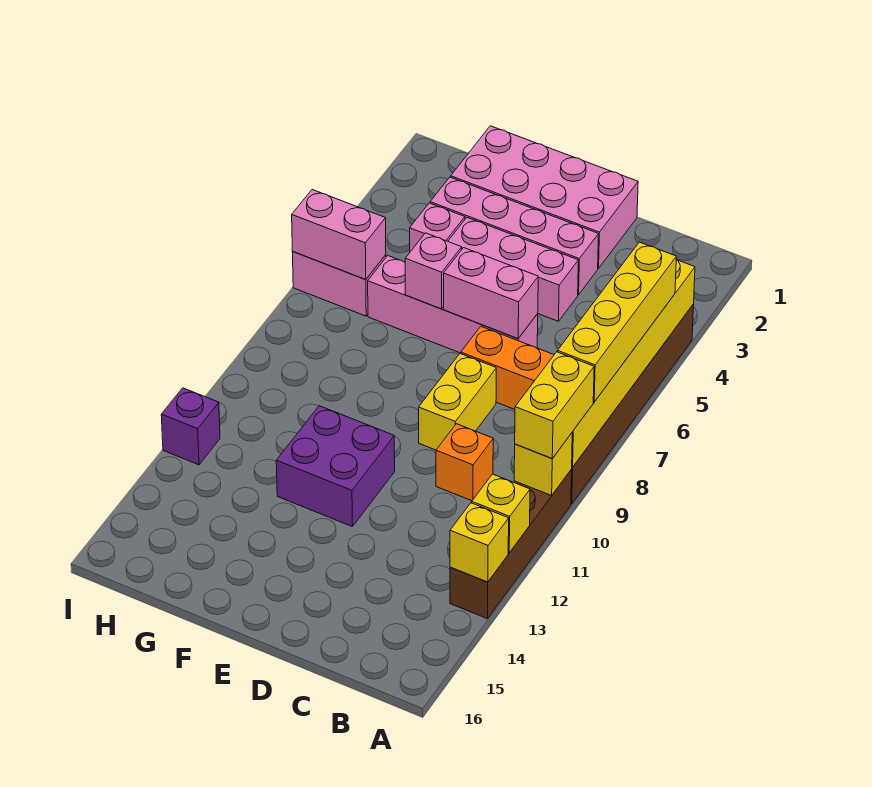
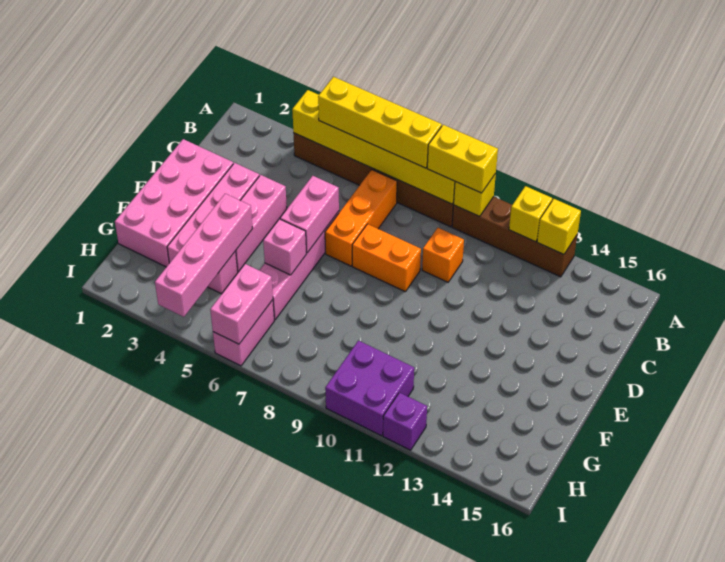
yellow 1x2 brick [419,354,496,450] -> orange 1x2 brick [352,224,421,291]
purple 2x2 brick [276,406,395,527] -> purple 2x2 brick moved to [325,341,414,436]
none -> pink 1x4 brick [155,194,253,317]

